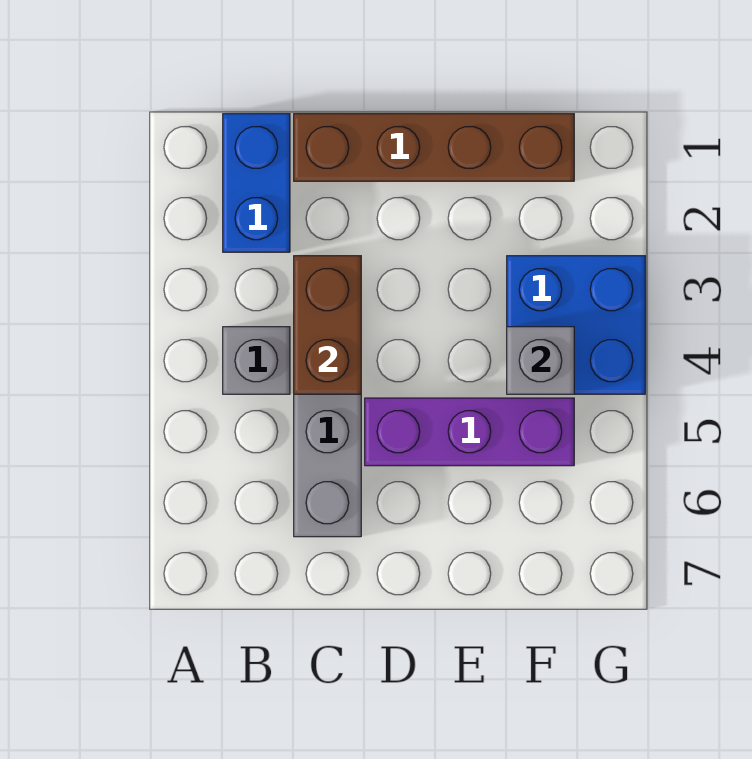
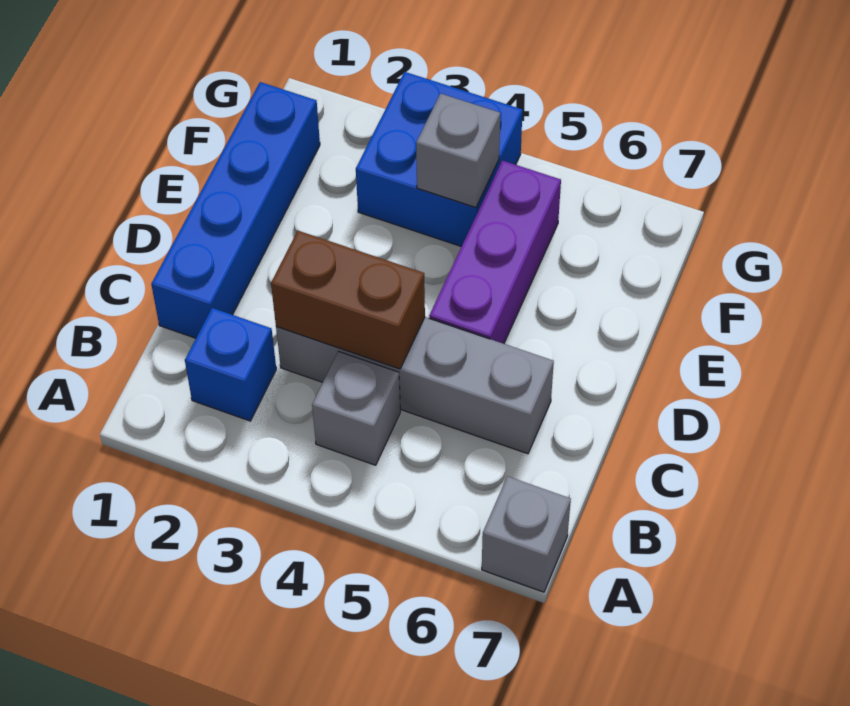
none -> grey 1x1 brick [482,476,571,592]
blue 1x2 brick [223,114,290,252] -> blue 1x1 brick [185,308,276,421]
brown 1x4 brick [294,114,574,181] -> blue 1x4 brick [151,82,320,338]

